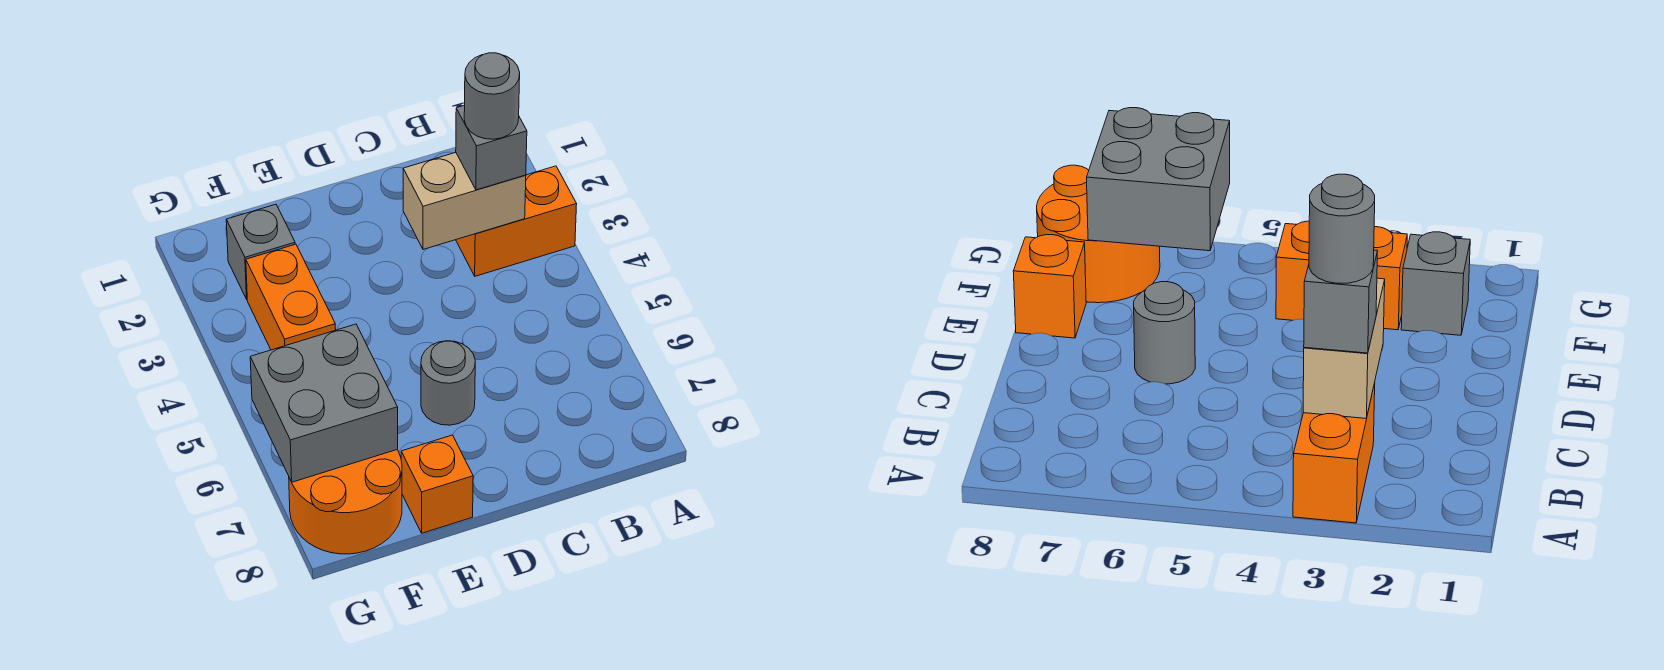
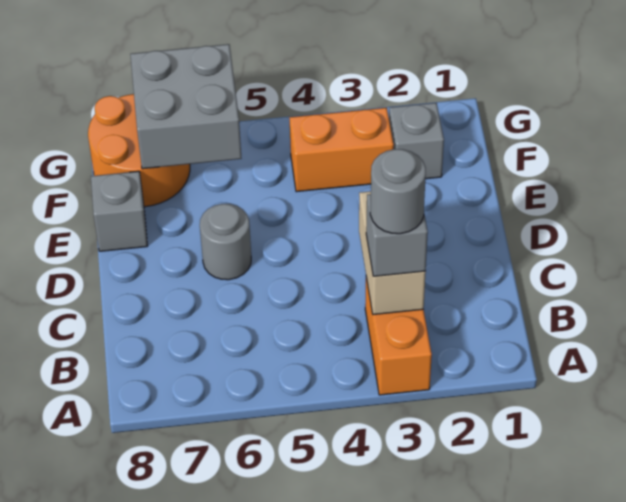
orange 1x1 brick [401,435,473,533] -> grey 1x1 brick [91,171,148,251]

